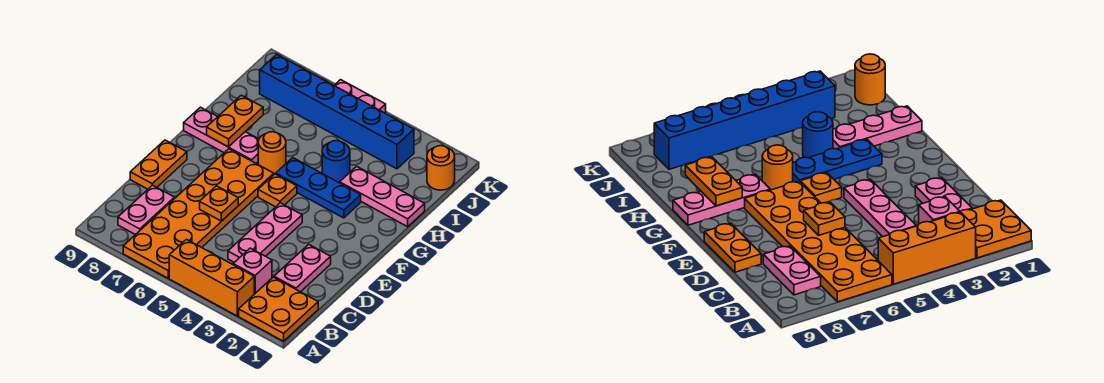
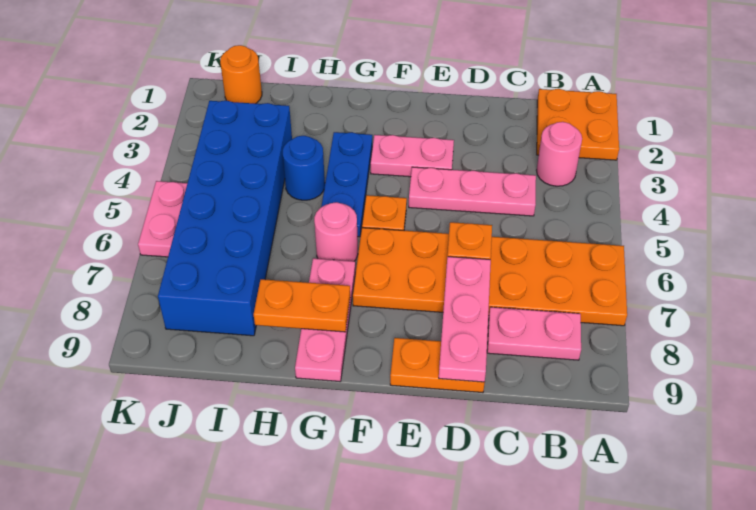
orange 1x3 brick [169,239,254,316] -> none
pink 1x1 brick [233,248,272,294] -> pink 1x1 round brick [537,122,582,186]
pink 1x2 plate [274,244,331,292] -> pink 1x2 plate moved to [370,135,454,177]
orange 1x1 round brick [258,132,286,174] -> pink 1x1 round brick [314,202,358,261]
pink 1x3 plate [340,166,425,227] -> pink 1x3 plate moved to [439,257,491,382]
blue 1x6 brick [260,54,414,169] -> blue 2x6 brick [158,100,292,336]

